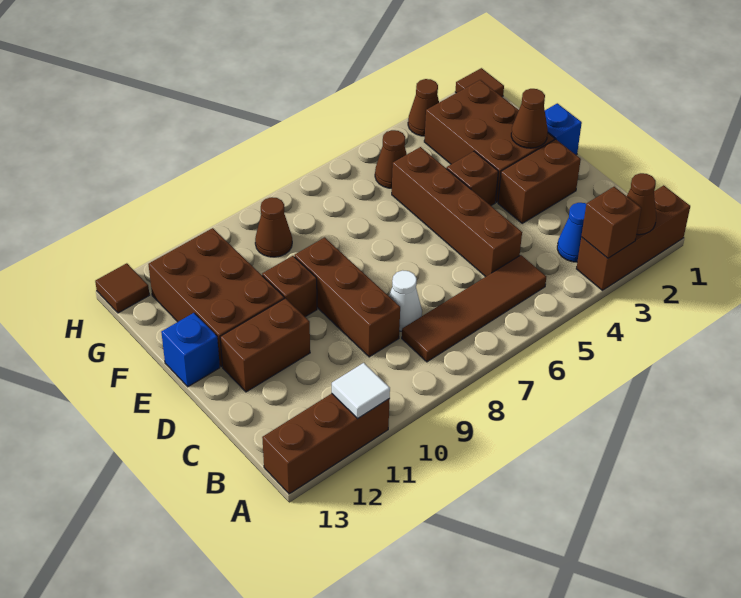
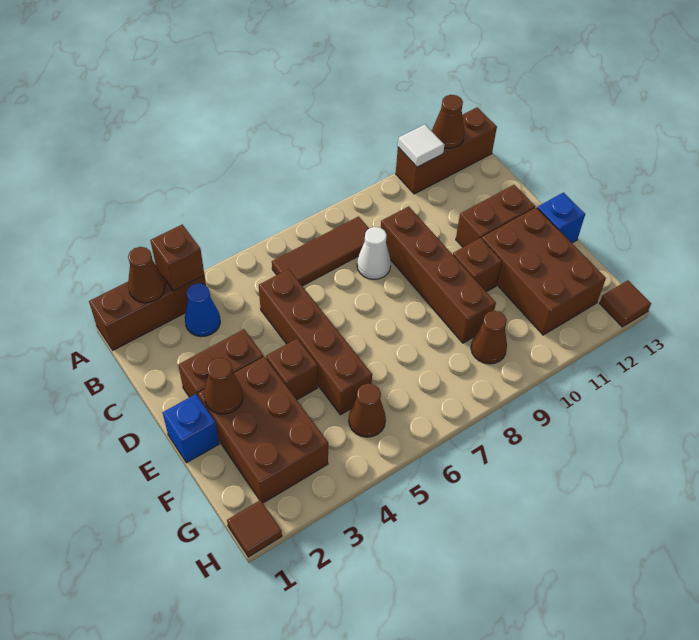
brown 1x4 tile [402,255,546,362] -> brown 1x3 tile [272,216,369,286]
brown 1x3 brick [295,237,400,357] -> brown 1x4 brick [381,206,496,343]
brown 1x1 cone [408,79,439,136] -> brown 1x1 cone moved to [432,95,465,148]

